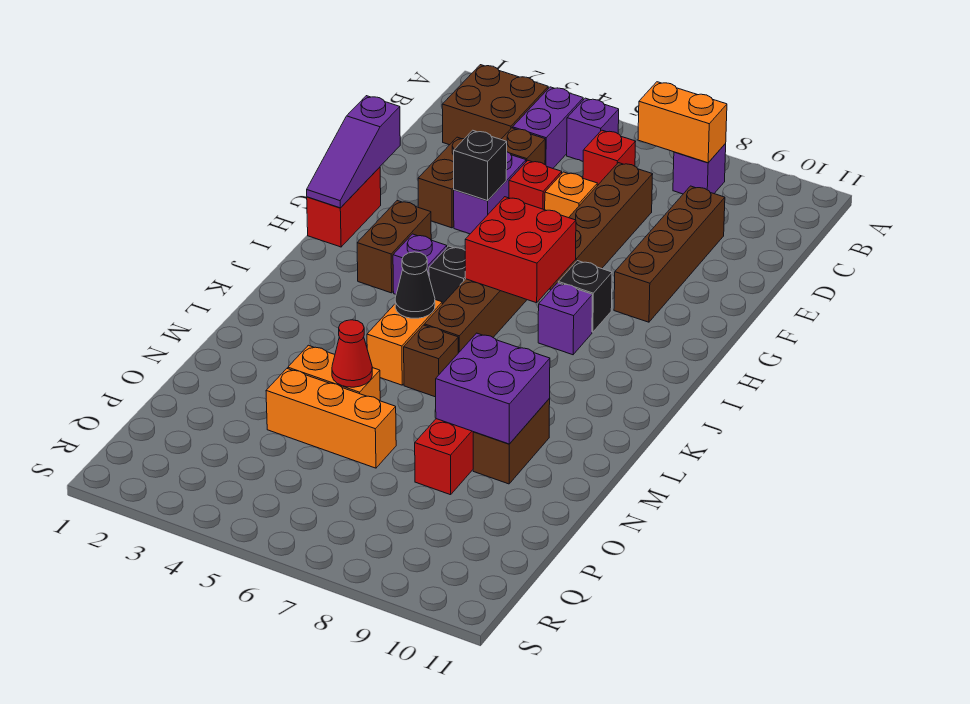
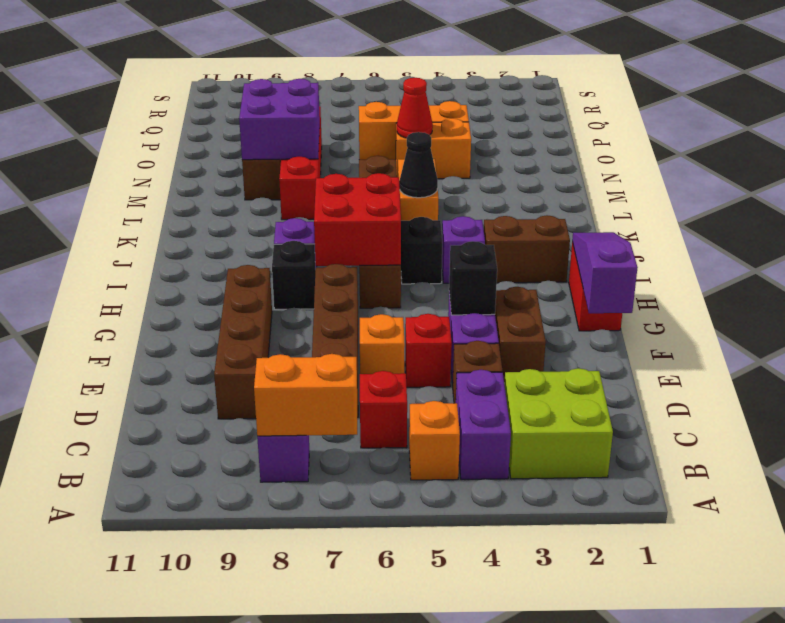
brown 2x2 brick [442,65,548,145] -> lime 2x2 brick [504,368,613,479]
purple 1x1 brick [567,98,619,161] -> orange 1x1 brick [409,401,460,480]
brown 1x2 brick [357,201,431,293] -> brown 1x2 brick turned to [484,215,570,283]

